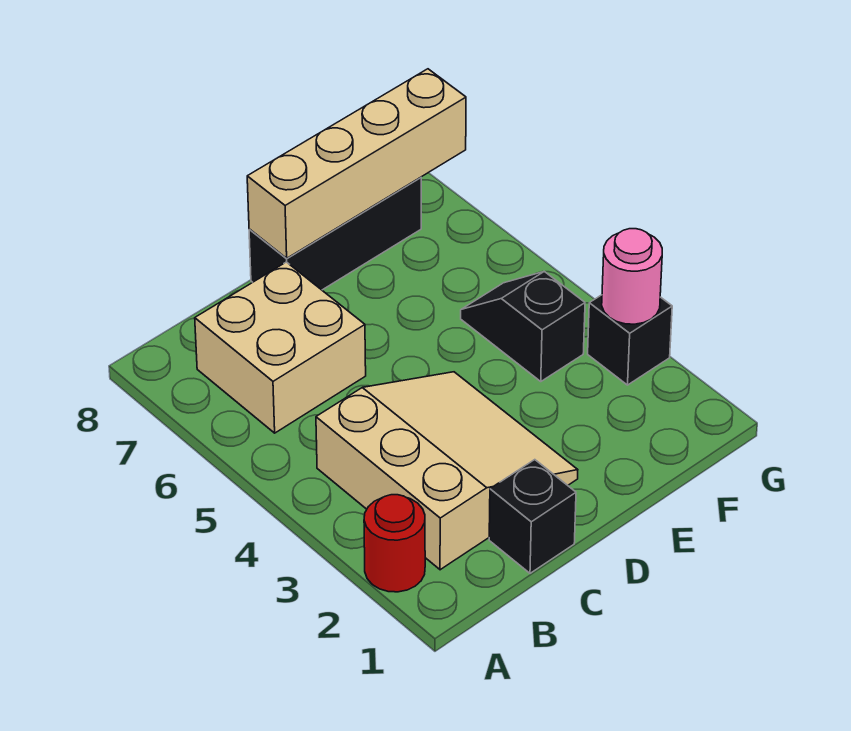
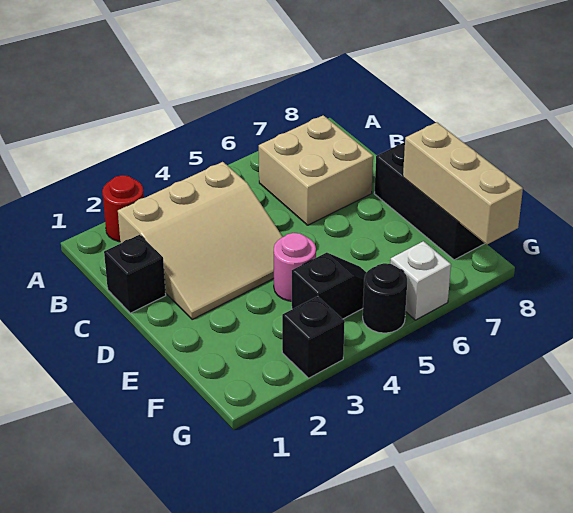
tan 1x4 brick [247,69,466,258] -> tan 1x3 brick [403,122,523,245]
pink 1x1 round brick [602,229,662,324] -> pink 1x1 round brick moved to [274,233,316,301]
none -> black 1x1 round brick [363,263,407,333]
none -> white 1x1 brick [390,241,451,320]

